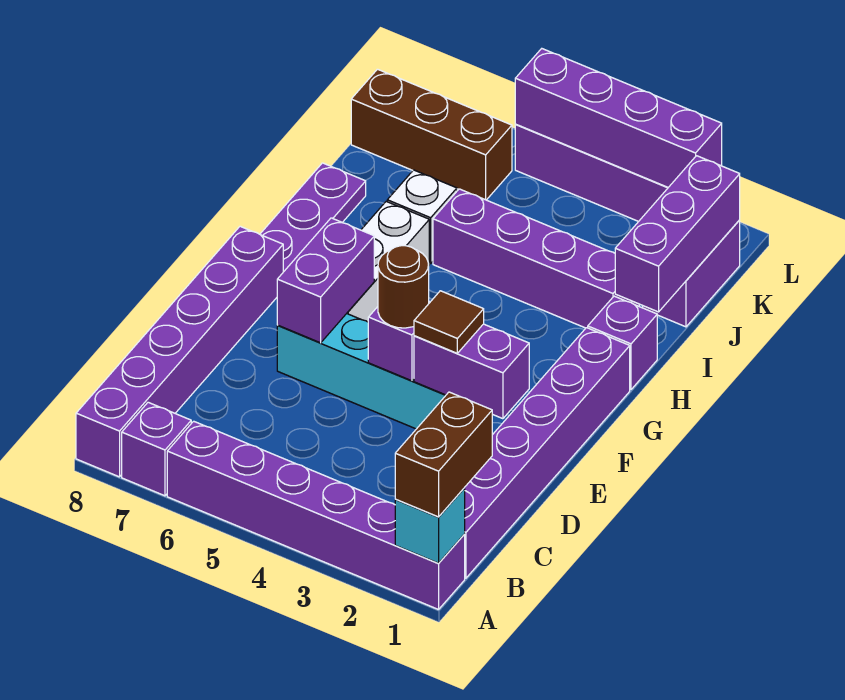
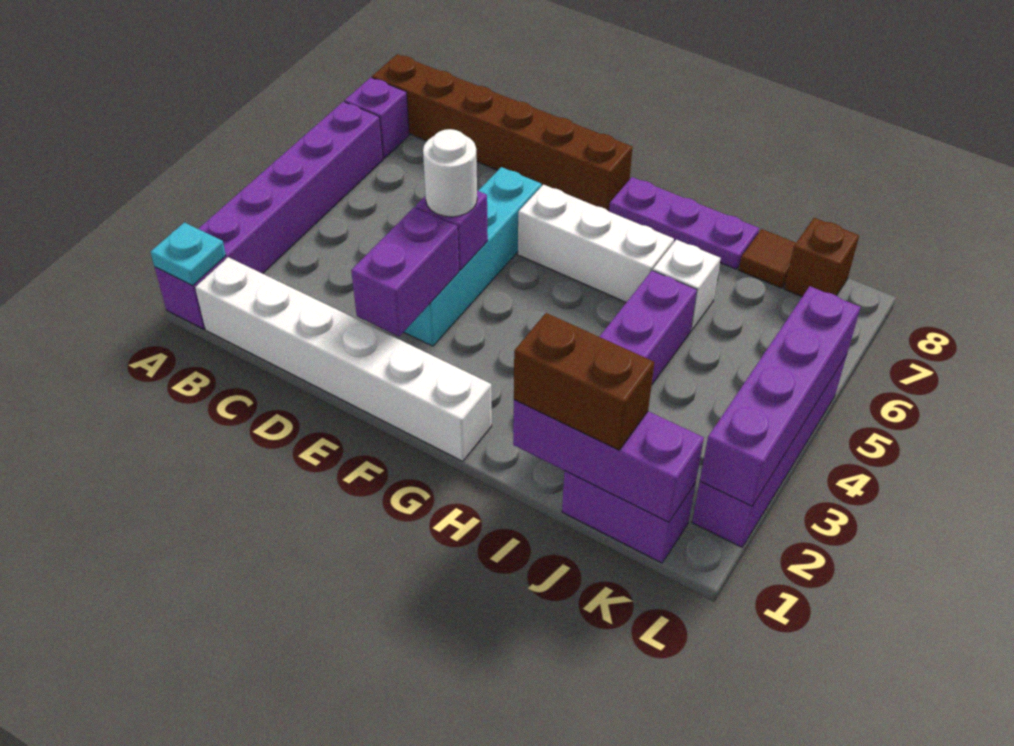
cyan 1x1 brick [395,488,465,563] -> cyan 1x1 plate [151,223,226,286]
brown 1x2 brick [395,392,492,517] -> brown 1x2 brick moved to [514,313,654,450]
purple 1x6 brick [76,226,283,477] -> brown 1x6 brick [372,54,633,211]
purple 1x6 brick [465,328,630,578] -> white 1x6 brick [195,257,492,461]
brown 1x1 tile [414,291,484,353] -> brown 1x1 tile moved to [739,229,796,288]
brown 1x1 round brick [378,246,429,328] -> white 1x1 round brick [423,129,477,217]
purple 1x2 brick [277,218,374,343] -> none
purple 1x1 brick [588,296,657,390] -> none
brown 1x3 brick [351,69,512,200] -> brown 1x1 brick [784,218,859,297]

